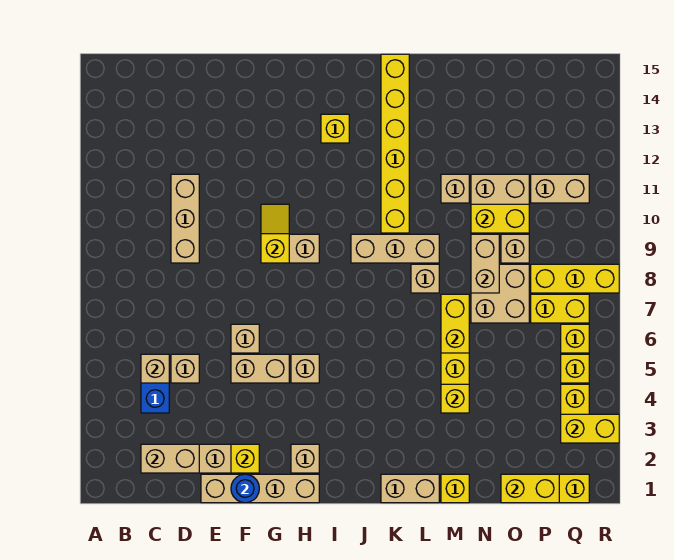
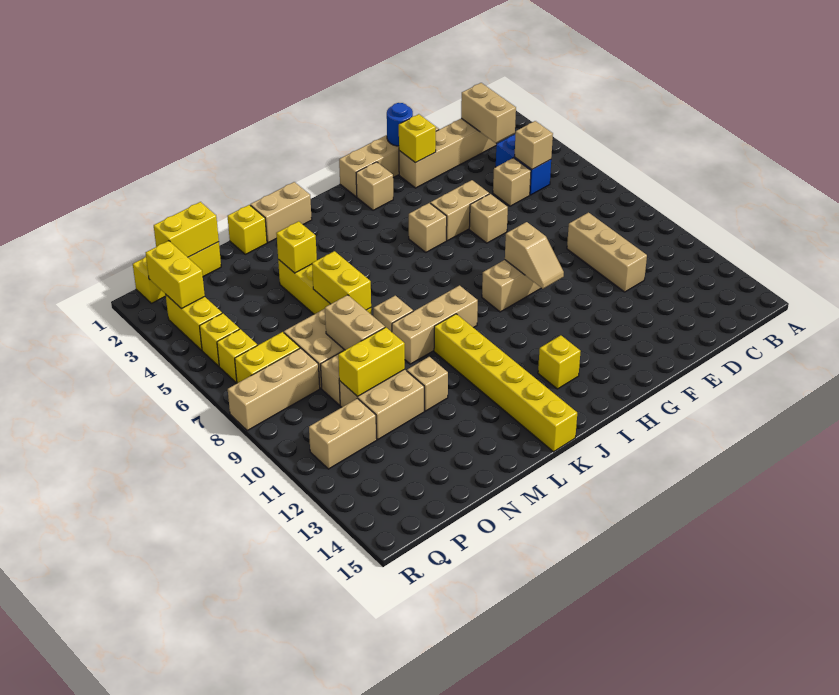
tan 1x2 brick [141,444,199,473] -> tan 1x2 brick turned to [461,83,516,143]
yellow 1x2 slope [261,204,289,263] -> tan 1x2 slope [505,222,564,289]
yellow 1x3 brick [531,264,619,293] -> tan 1x3 brick [228,348,320,430]
yellow 1x2 brick [561,414,619,443] -> yellow 1x2 brick turned to [146,241,205,309]

